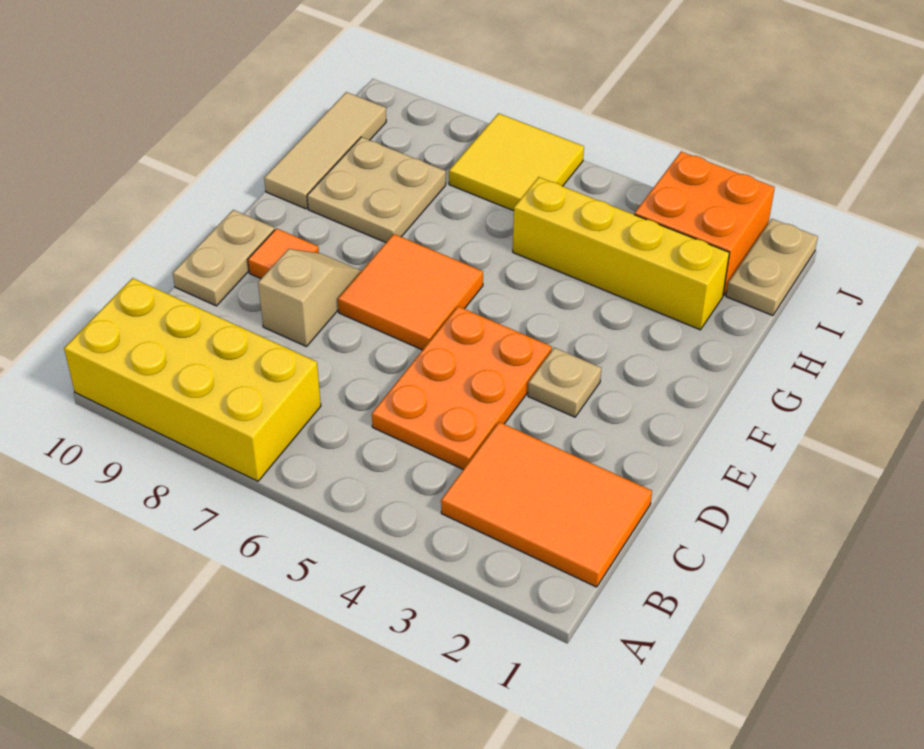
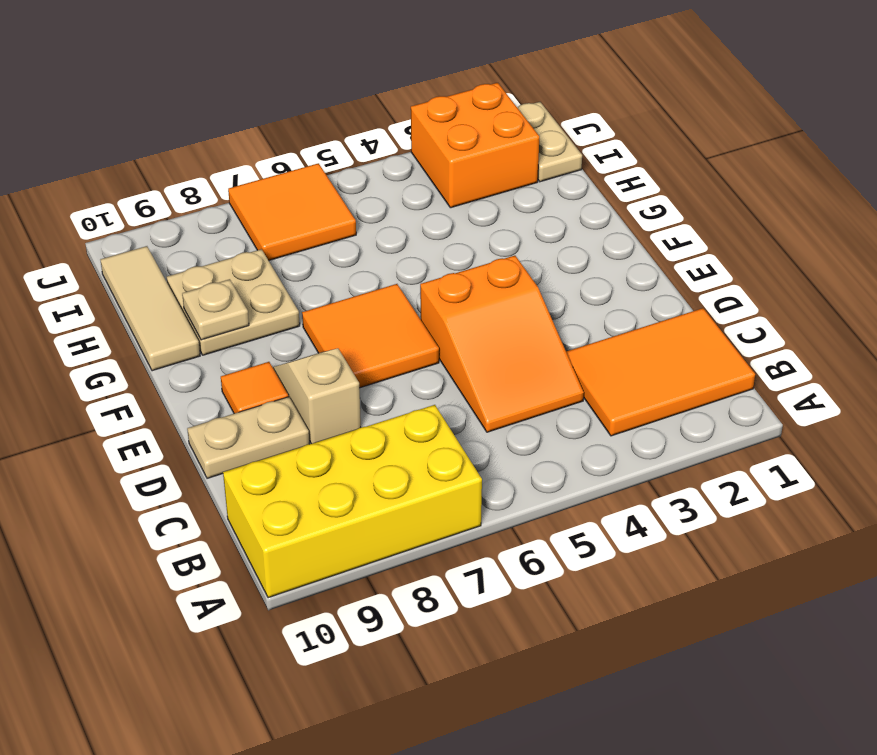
orange 2x3 plate [372,306,552,469] -> orange 2x3 slope [420,256,584,432]
tan 1x2 plate [173,210,275,306] -> tan 1x2 plate turned to [187,397,309,478]
tan 1x1 plate [528,348,601,417] -> tan 1x1 plate moved to [182,279,249,340]
yellow 1x4 brick [513,177,729,330] -> none
yellow 2x2 tile [449,113,584,211] -> orange 2x2 tile [228,163,356,260]

